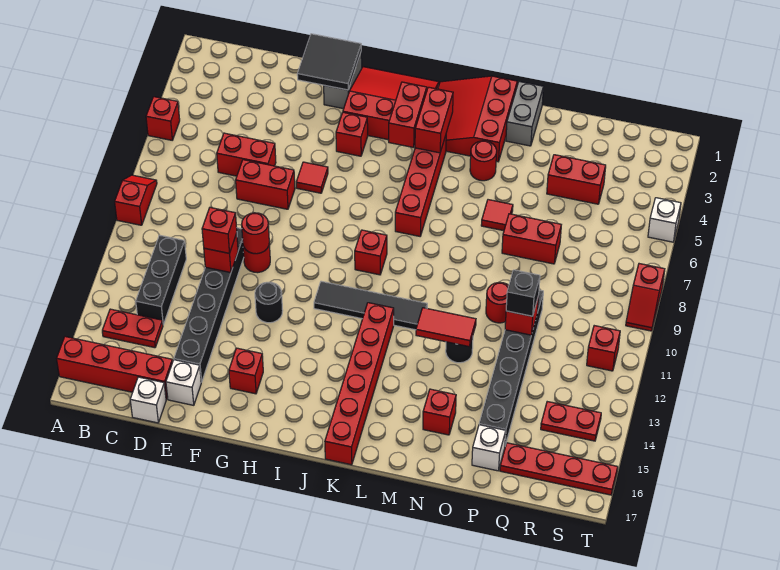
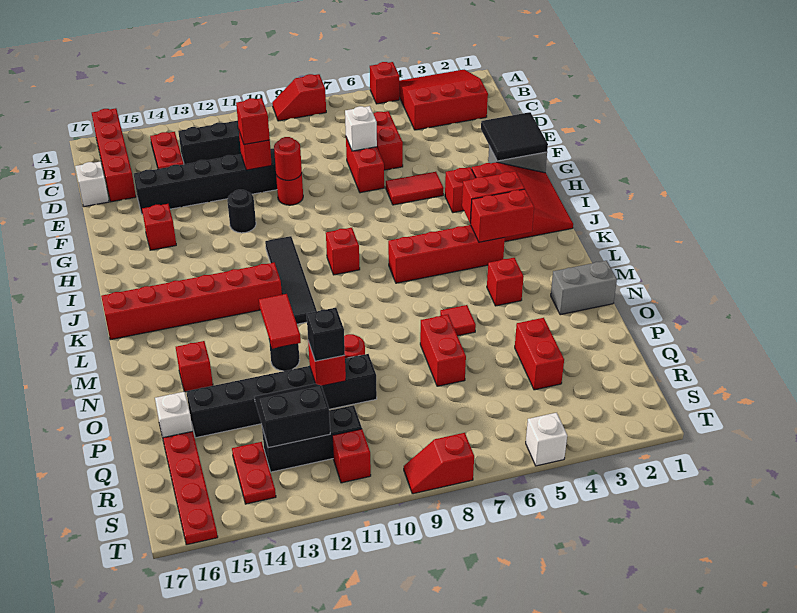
red 1x2 slope [115,175,157,225] -> red 1x2 slope turned to [272,74,326,121]
white 1x1 brick [166,360,201,405] -> white 1x1 brick moved to [345,106,377,151]
red 1x1 tile [296,162,328,193] -> red 1x2 tile [386,172,444,205]
red 3x3 slope [438,76,517,162] -> red 3x3 slope moved to [399,70,488,130]
red 1x1 round brick [470,141,497,181] -> red 1x1 brick [487,258,524,306]
none -> black 2x2 slope [255,384,330,448]
none -> black 1x3 brick [262,405,362,472]

